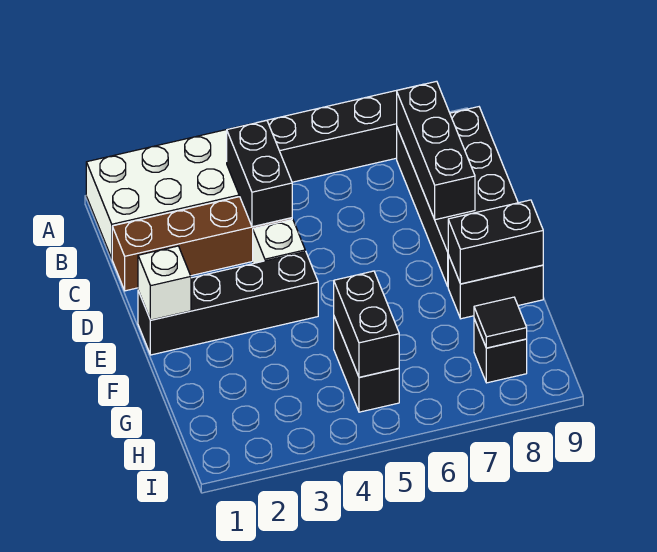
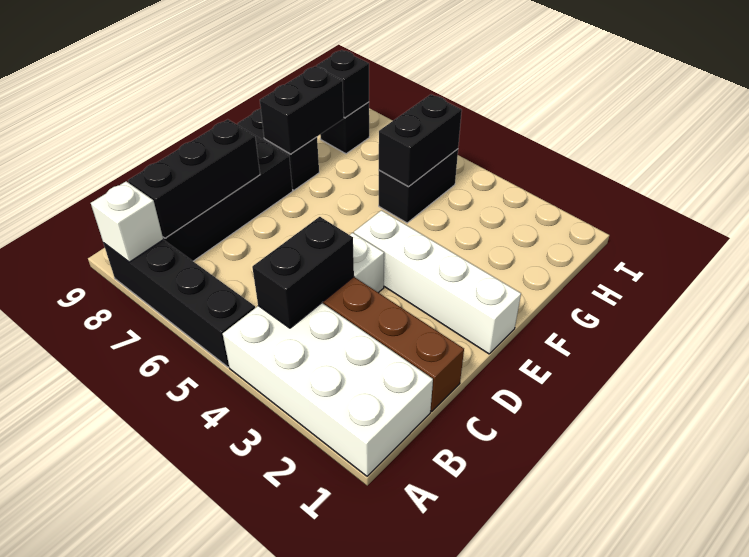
black 1x4 brick [138,251,318,355] -> white 1x4 brick [354,210,521,354]
white 1x1 brick [138,246,191,320] -> white 1x1 brick moved to [91,181,163,262]
black 1x2 brick [448,200,543,284] -> black 1x2 brick turned to [260,66,344,154]
black 1x1 tile [474,297,527,348] -> black 1x1 brick [317,50,369,118]

